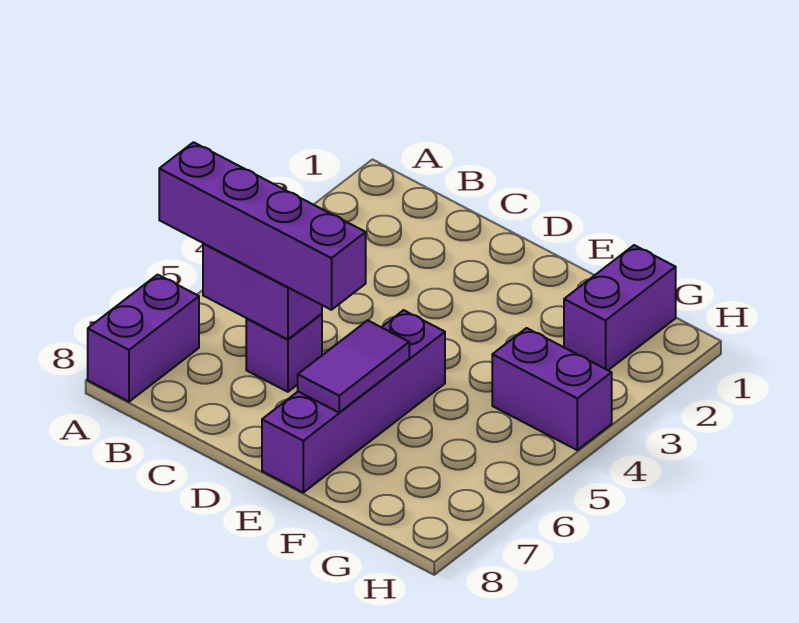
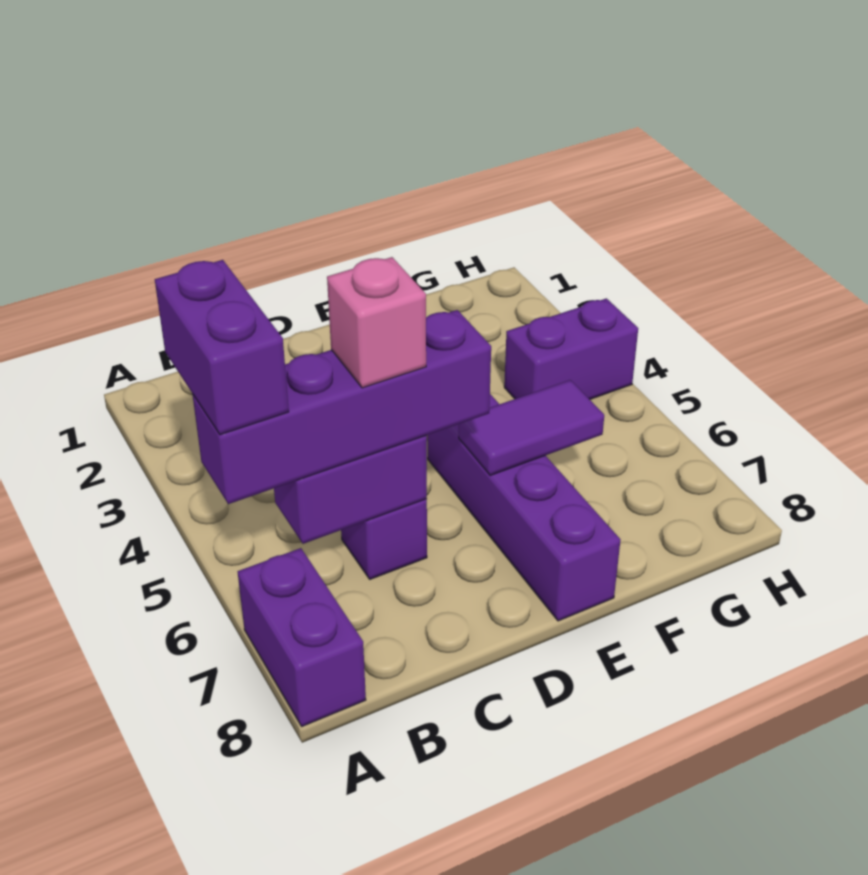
none -> pink 1x1 brick [327,257,426,388]
purple 1x2 tile [298,320,409,412] -> purple 1x2 tile turned to [459,380,604,476]
purple 1x2 brick [564,245,676,370] -> purple 1x2 brick moved to [155,260,289,435]

